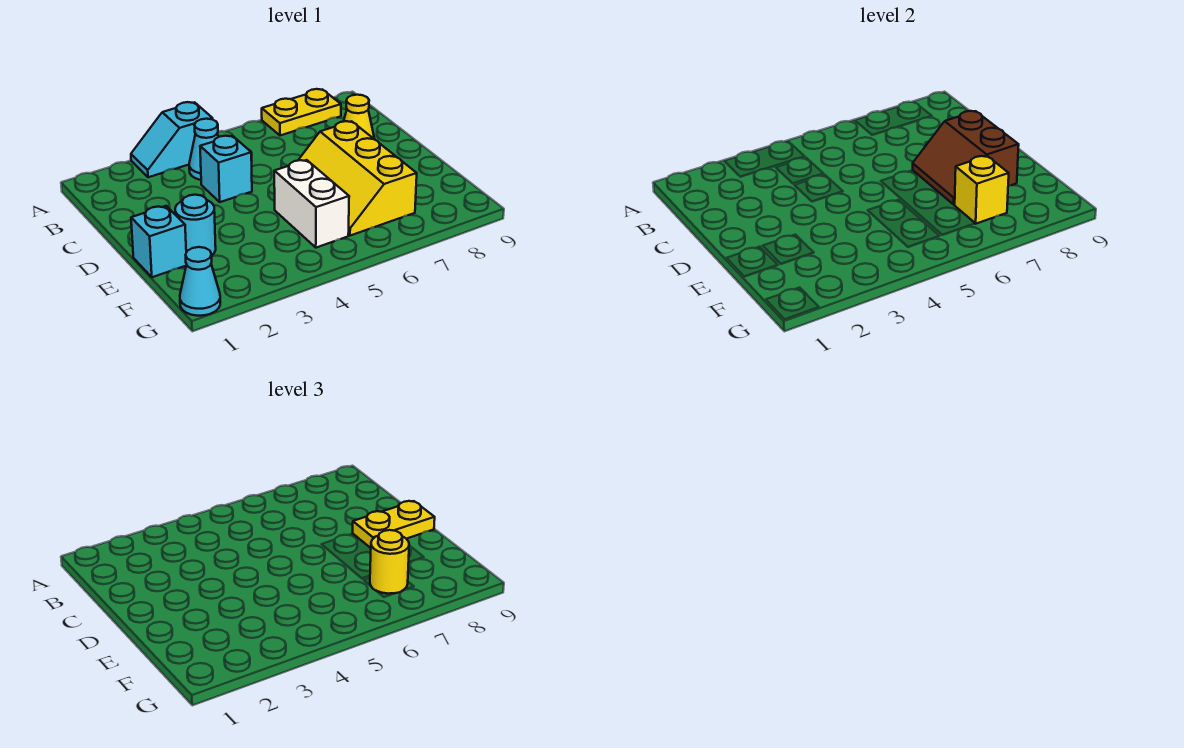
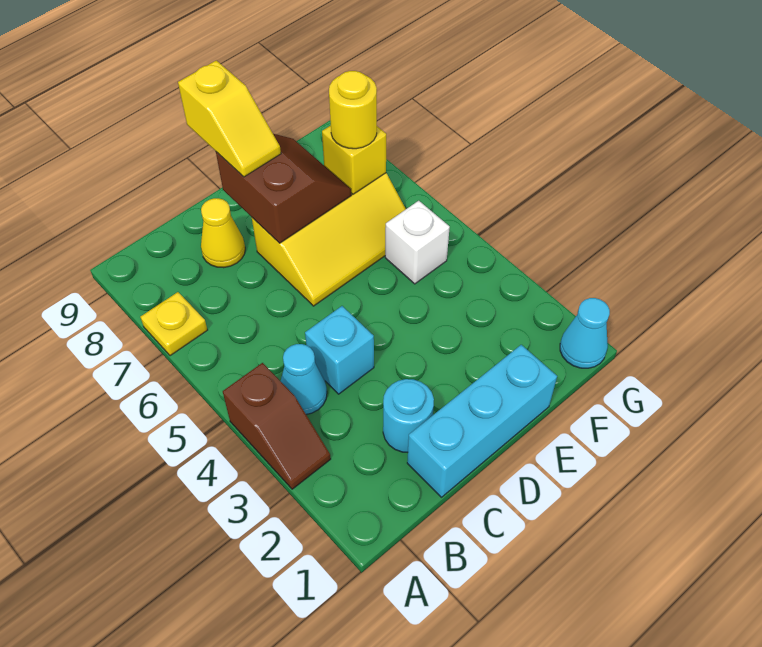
cyan 1x2 slope [131,102,213,177] -> brown 1x2 slope [223,363,331,489]
yellow 1x2 plate [262,89,341,135] -> yellow 1x1 plate [140,292,207,356]
brown 2x2 slope [913,111,1019,205] -> brown 2x2 slope turned to [216,134,351,243]
yellow 1x2 plate [353,501,435,548] -> yellow 1x2 slope [178,60,281,177]
cyan 1x1 brick [131,206,187,277] -> cyan 1x3 brick [407,345,557,497]
cyan 1x1 round brick [175,195,216,255] -> cyan 1x1 round brick moved to [383,379,434,452]
white 1x2 brick [274,160,349,248] -> white 1x1 brick [385,201,450,284]

